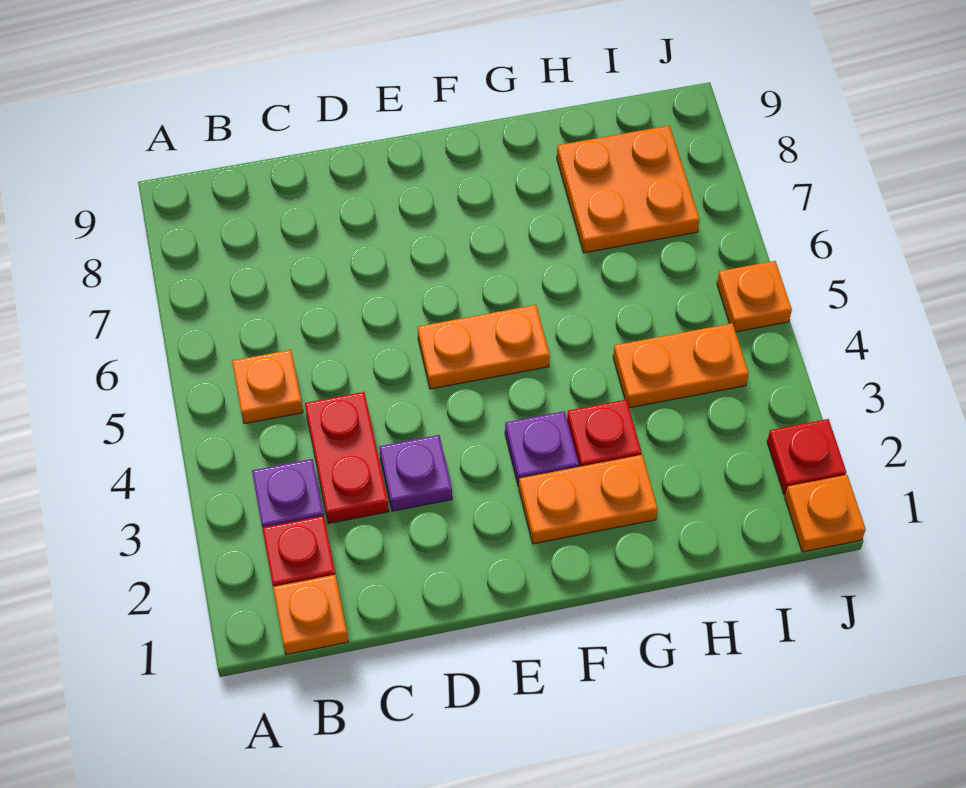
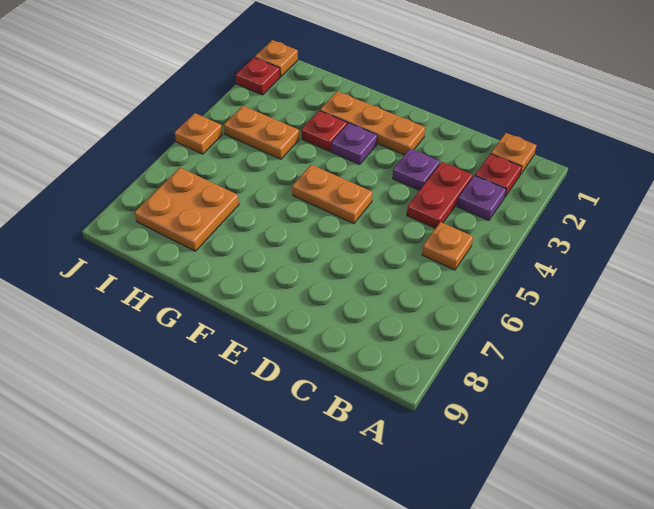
orange 1x2 plate [519,455,658,544] -> orange 1x3 plate [320,91,425,155]

